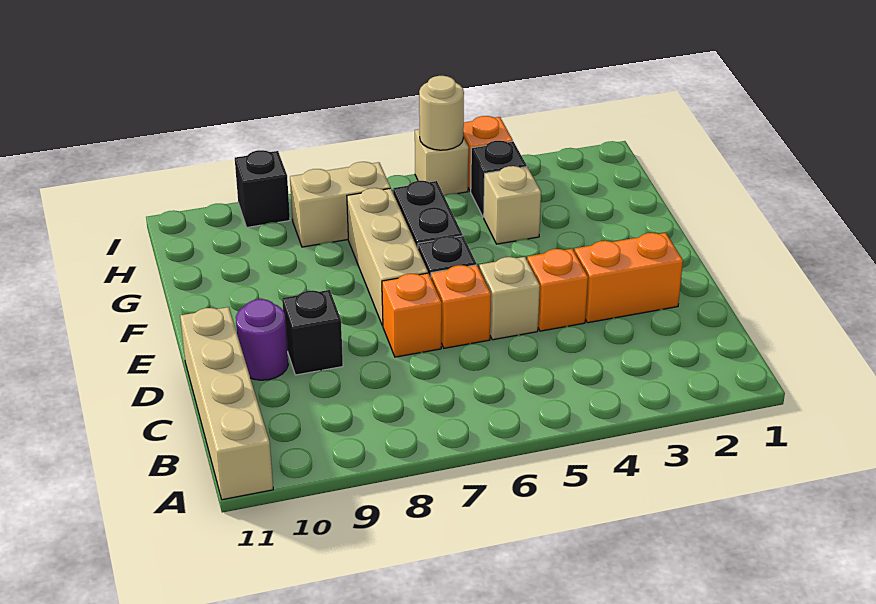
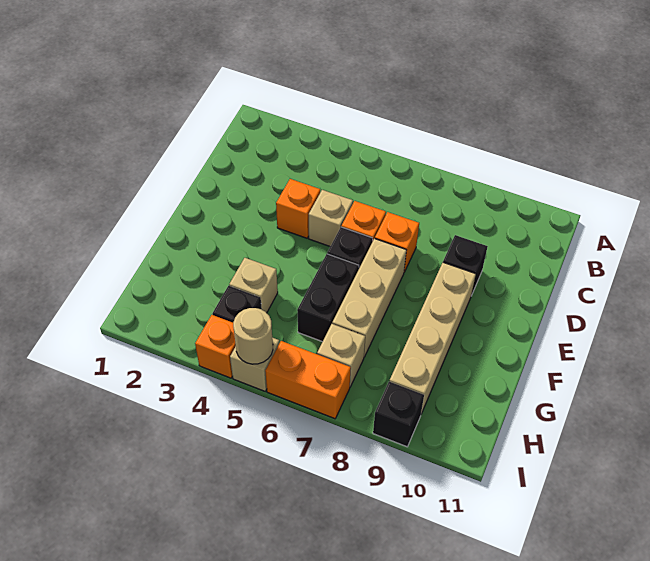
tan 1x4 brick [180,307,273,500] -> tan 1x4 brick moved to [389,263,476,414]
orange 1x2 brick [575,233,683,323] -> orange 1x2 brick moved to [265,341,351,419]
purple 1x1 round brick [236,299,288,380] -> none
tan 1x2 brick [290,162,390,247] -> tan 1x1 brick [317,324,365,387]

